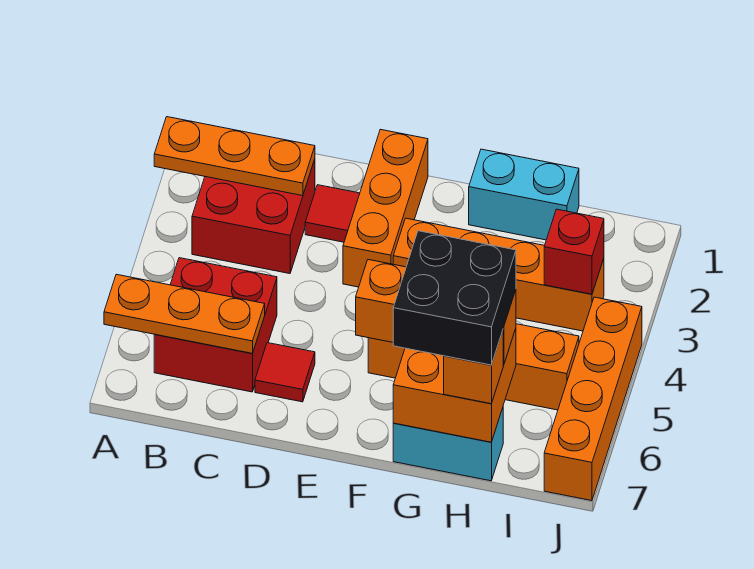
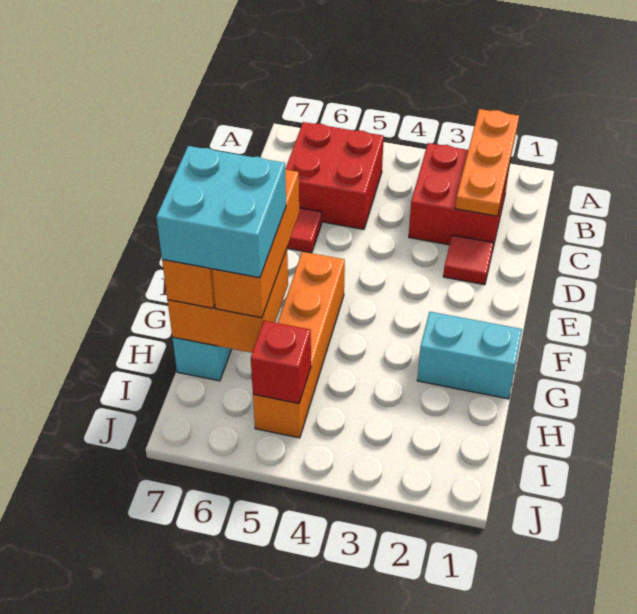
orange 1x3 plate [104,274,265,354] -> none
orange 1x3 brick [343,129,428,287] -> none
orange 1x4 brick [393,218,604,331] -> none
cyan 1x2 brick [469,149,579,240] -> cyan 1x2 brick turned to [417,312,522,399]
black 2x2 brick [393,231,516,365] -> cyan 2x2 brick [156,146,286,278]
red 1x1 brick [544,209,604,294] -> red 1x1 brick moved to [251,321,311,404]
orange 1x4 brick [544,297,642,501] -> none

